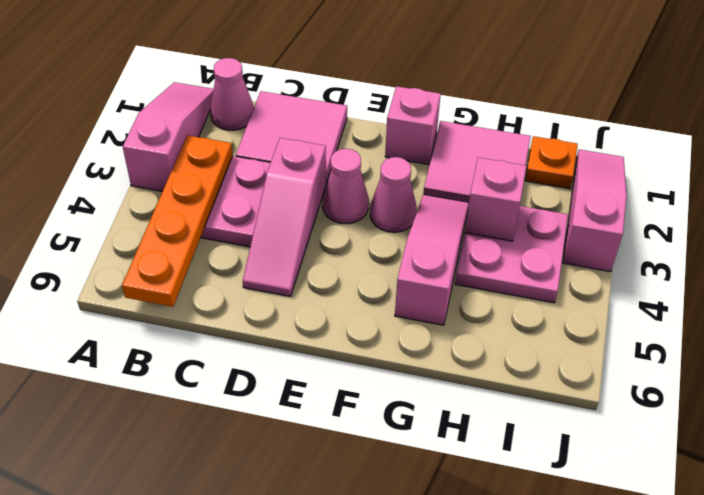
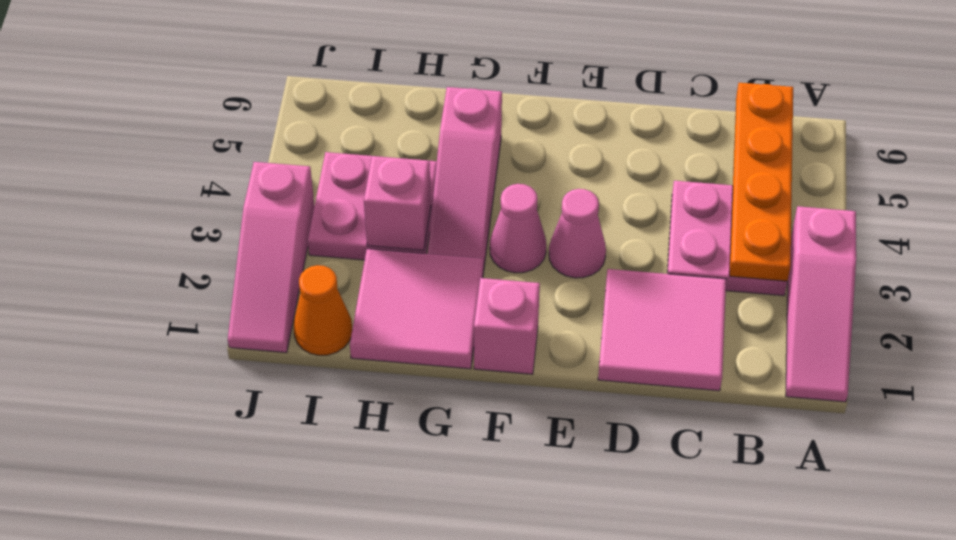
pink 1x1 cone [210,58,254,130] -> none
pink 1x3 slope [243,138,326,296] -> none
orange 1x1 plate [525,136,578,189] -> orange 1x1 cone [294,265,352,355]

